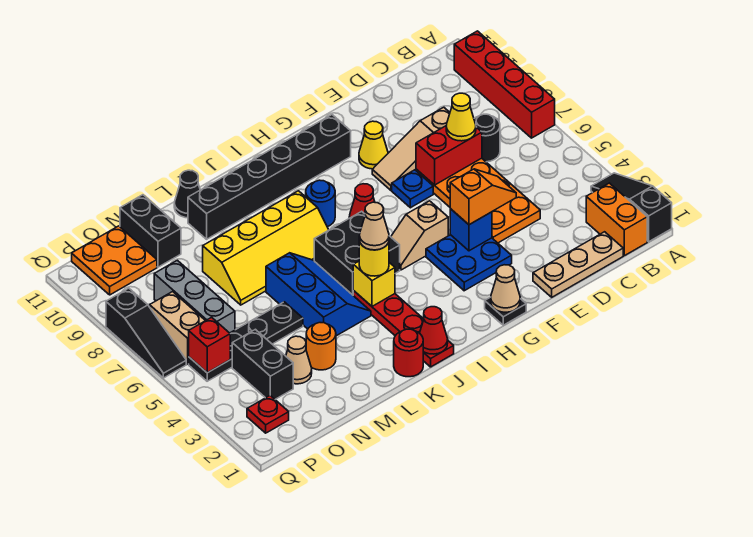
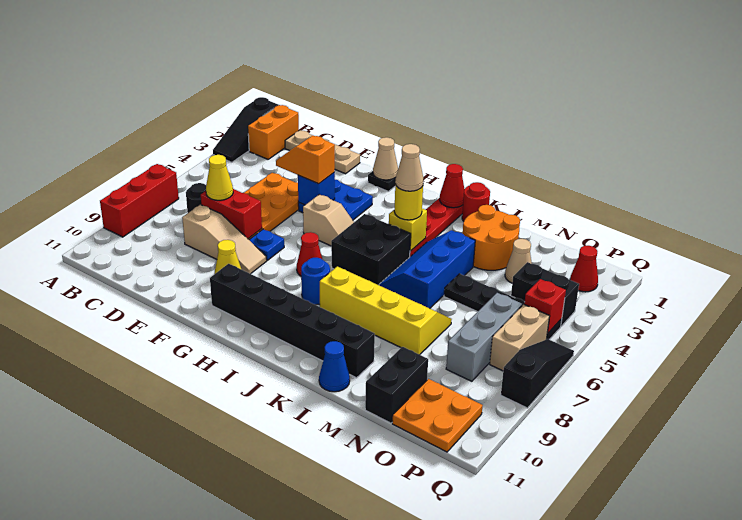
red 1x4 brick [454,31,555,138] -> red 1x3 brick [100,164,179,237]
black 1x1 cone [174,170,200,218] -> blue 1x1 cone [319,341,350,392]
orange 1x1 round brick [306,323,336,370] -> orange 2x2 round brick [463,205,520,270]
black 1x2 brick [232,329,293,399] -> black 1x2 brick turned to [511,262,579,326]
red 1x1 plate [247,396,289,433] -> red 1x1 cone [570,246,598,292]

